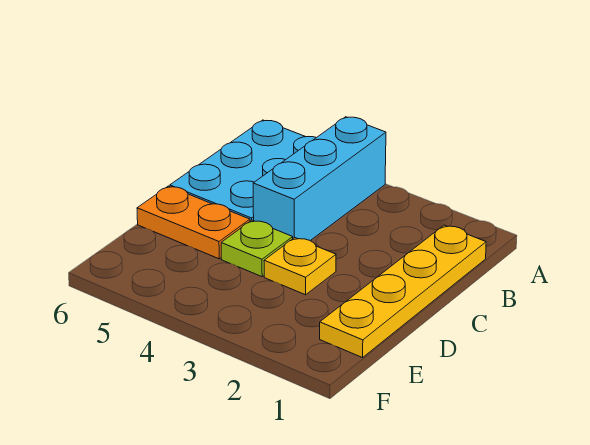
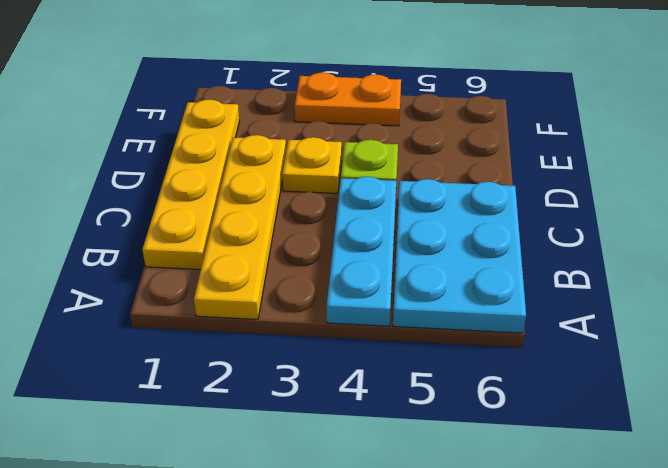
none -> yellow 1x4 plate [194,135,286,319]
cyan 1x3 brick [253,117,386,241] -> cyan 1x3 plate [327,177,396,326]
orange 1x2 plate [137,186,250,259] -> orange 1x2 plate moved to [295,73,401,126]

